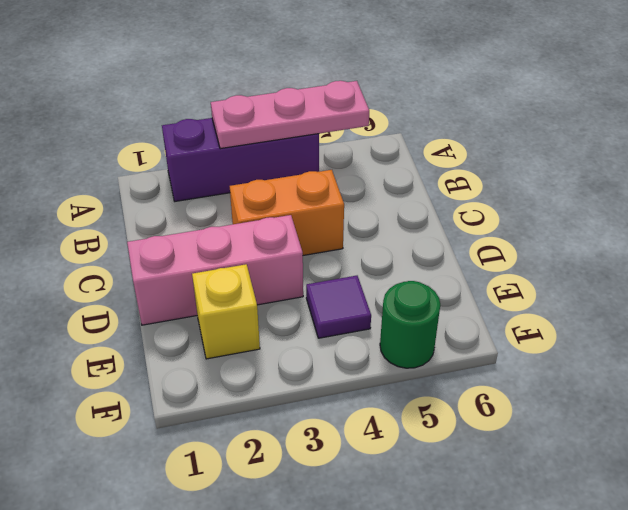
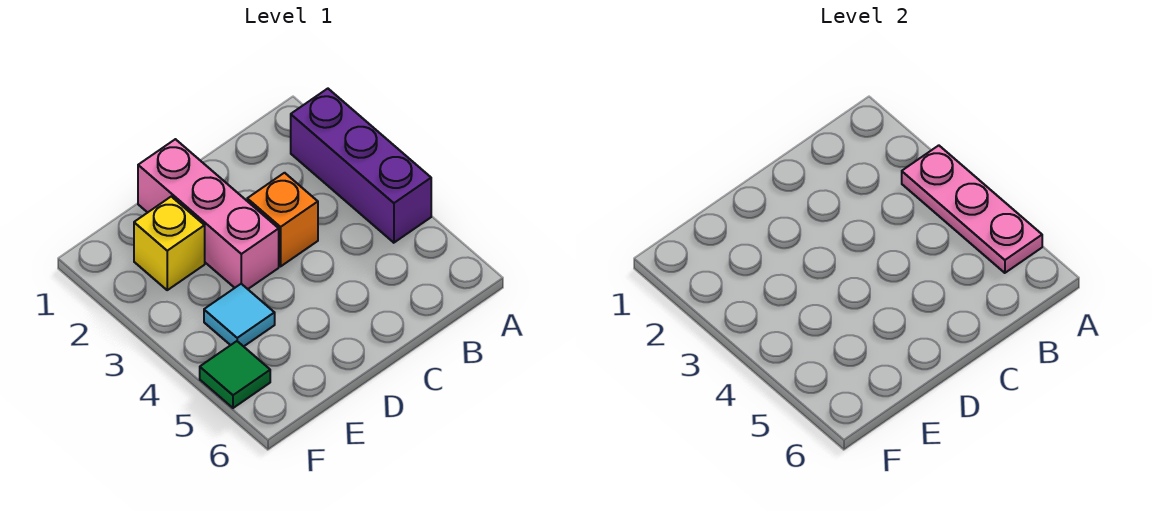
orange 1x2 brick [230,170,344,255] -> orange 1x1 brick [247,173,318,266]
purple 1x1 tile [306,276,371,338] -> cyan 1x1 tile [204,284,275,346]
green 1x1 round brick [380,281,440,368] -> green 1x1 tile [200,341,270,408]

